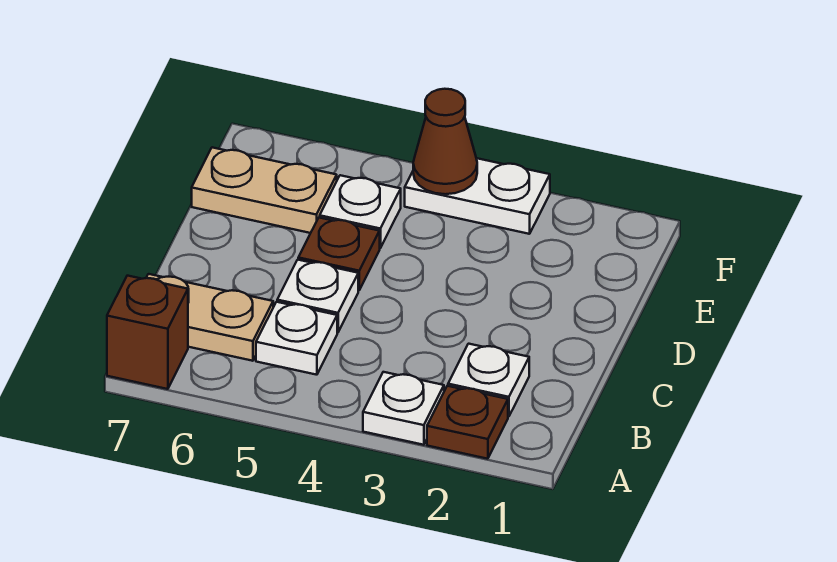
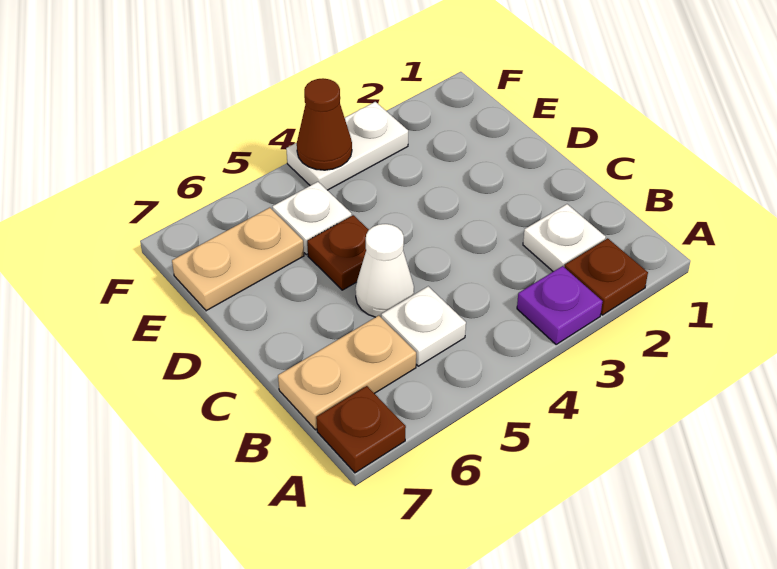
white 1x1 plate [363,372,444,445] -> purple 1x1 plate [517,266,603,345]
brown 1x1 brick [107,276,188,389] -> brown 1x1 plate [316,386,406,473]
white 1x1 plate [277,260,358,333] -> white 1x1 cone [355,224,414,317]

